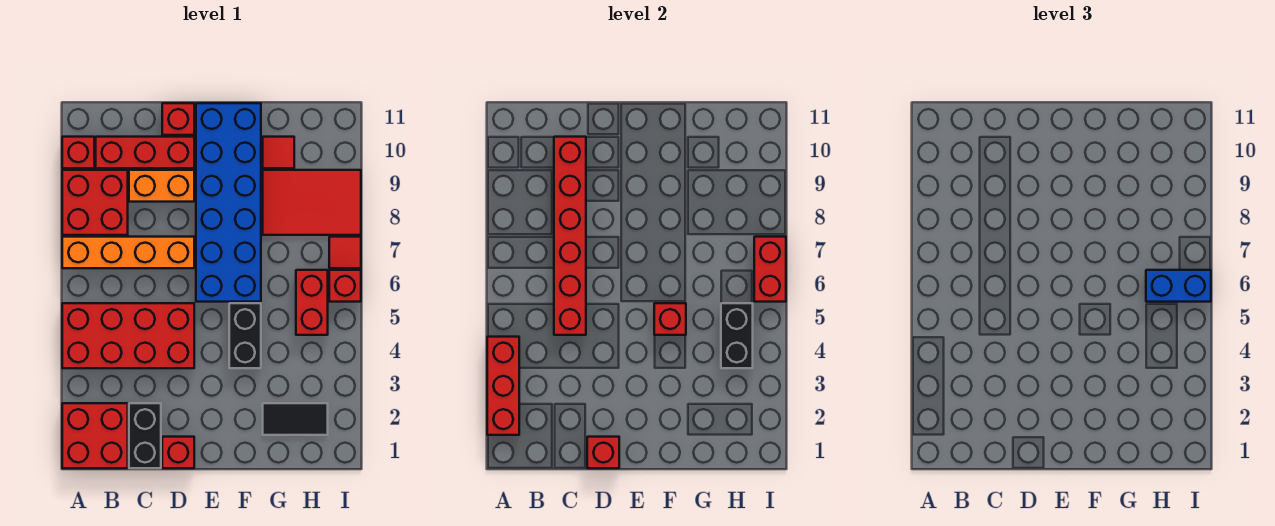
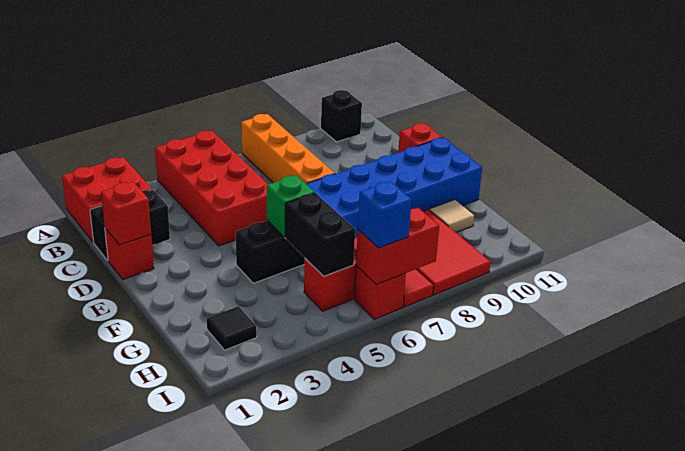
red 1x3 brick [487,337,519,435] -> none
red 2x2 brick [62,170,128,235] -> none
red 1x1 brick [62,137,94,168] -> black 1x1 brick [321,90,362,142]
red 1x3 brick [96,137,194,168] -> none
red 1x6 brick [554,137,586,335] -> none
orange 1x2 brick [129,170,194,202] -> none
red 1x1 brick [654,303,686,335] -> green 1x1 brick [267,175,314,237]
black 1x2 tile [263,403,328,435] -> black 1x1 tile [207,306,257,350]
red 1x1 tile [263,137,294,168] -> tan 1x1 tile [429,200,474,232]
black 1x2 brick [721,303,753,368] -> black 1x2 brick turned to [285,193,355,276]
blue 1x2 brick [1146,270,1211,302] -> blue 1x1 brick [358,181,412,248]

